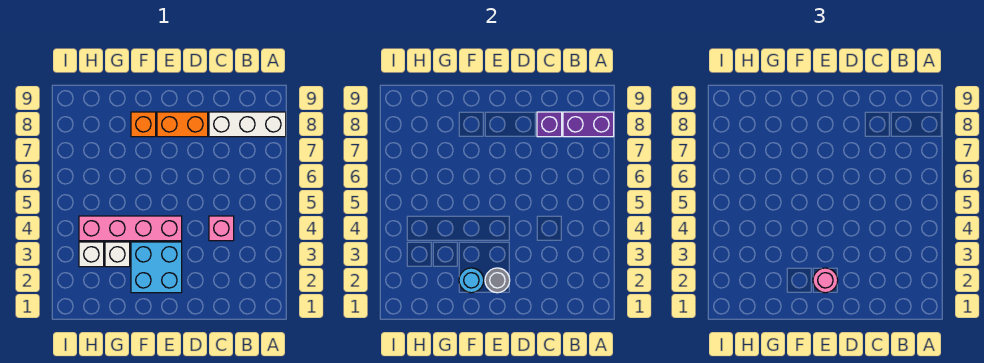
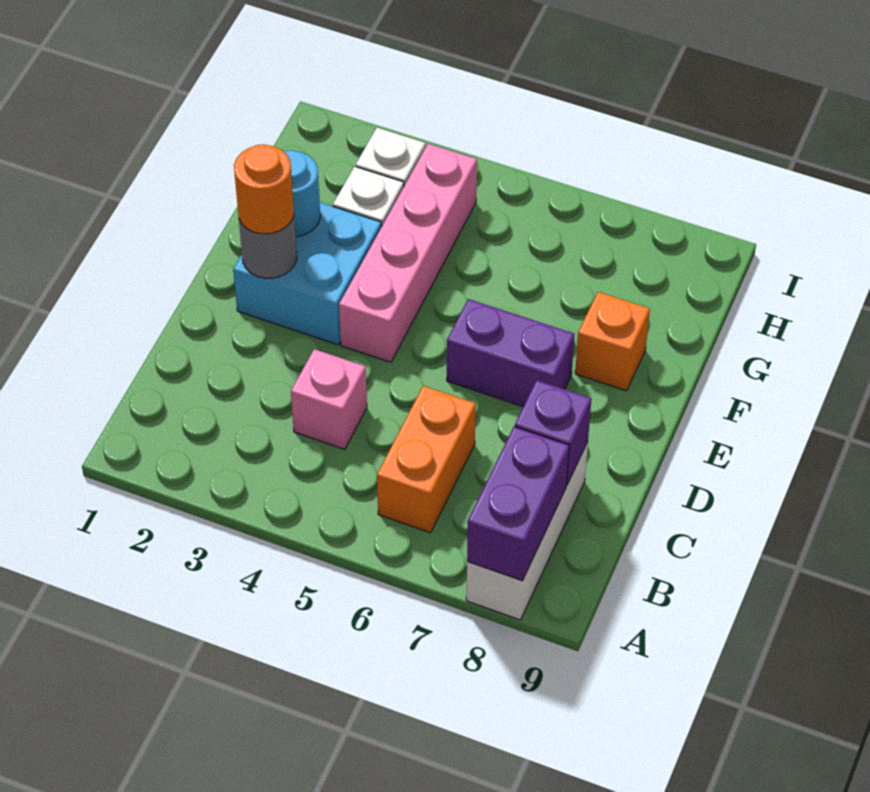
orange 1x2 brick [157,112,208,137] -> orange 1x2 brick moved to [377,386,476,533]
pink 1x1 round brick [813,268,838,293] -> orange 1x1 round brick [234,144,294,234]
none -> purple 1x2 brick [447,299,574,407]

